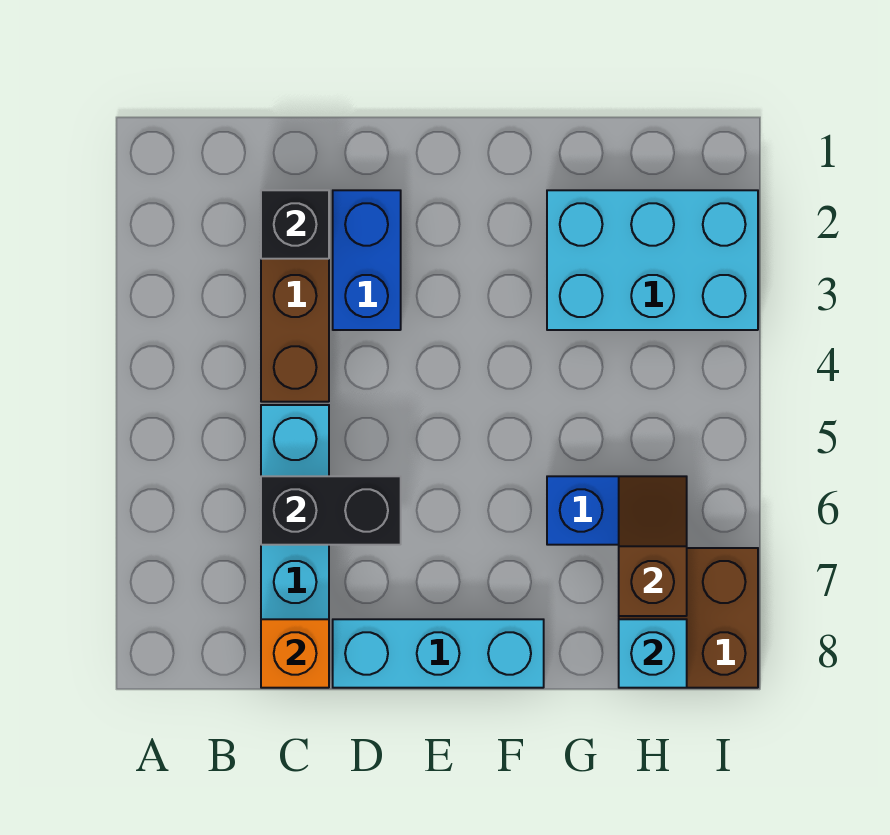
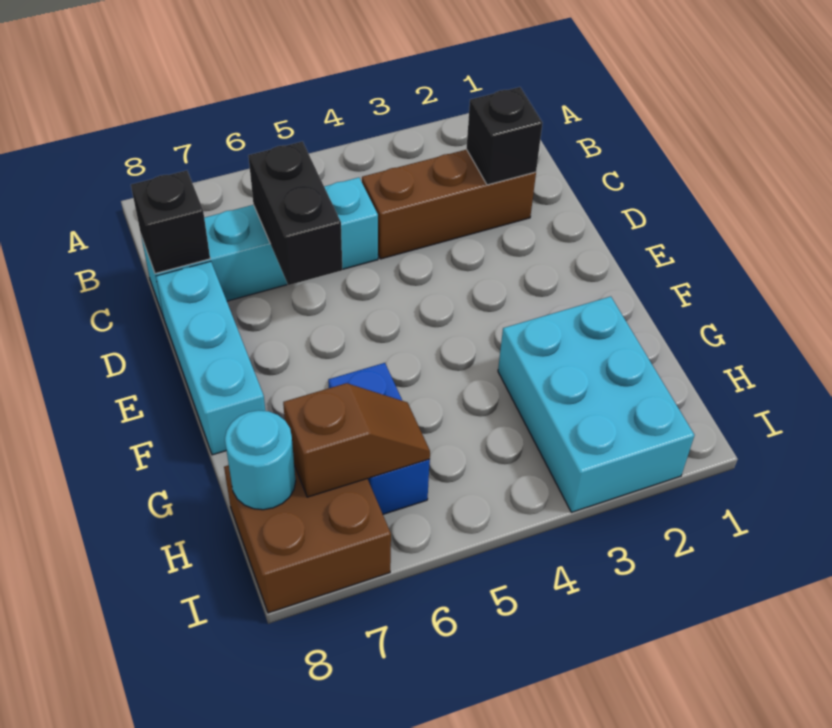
orange 1x1 brick [261,619,329,688] -> black 1x1 brick [131,171,210,273]
blue 1x2 brick [333,190,401,330] -> none
cyan 1x1 brick [619,619,687,688] -> cyan 1x1 round brick [225,410,296,510]

